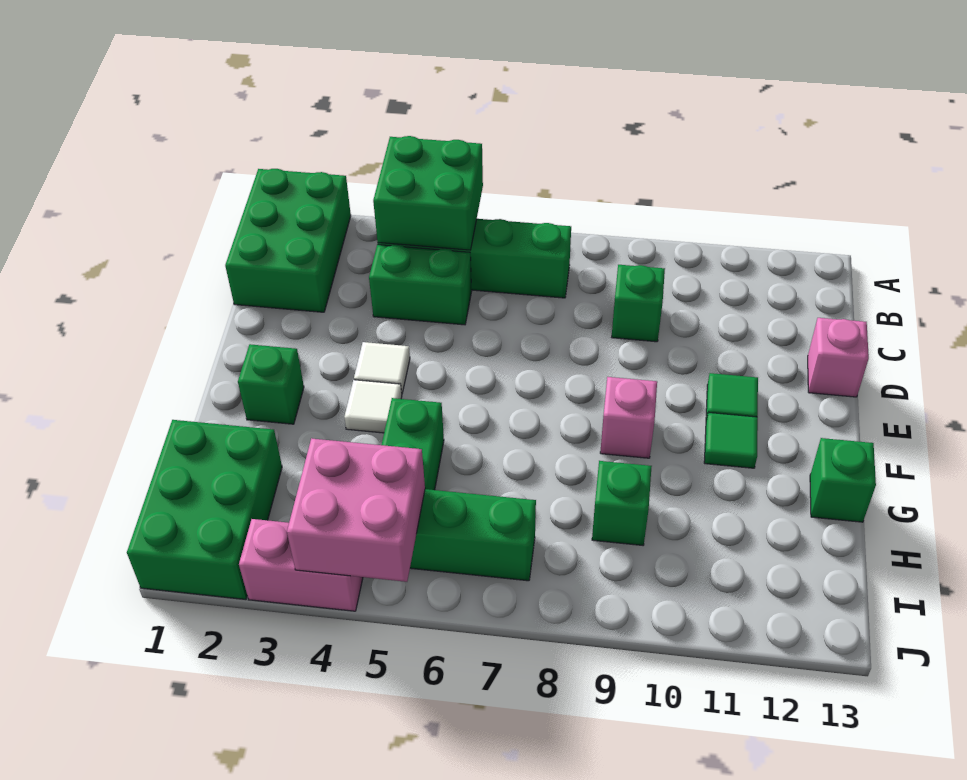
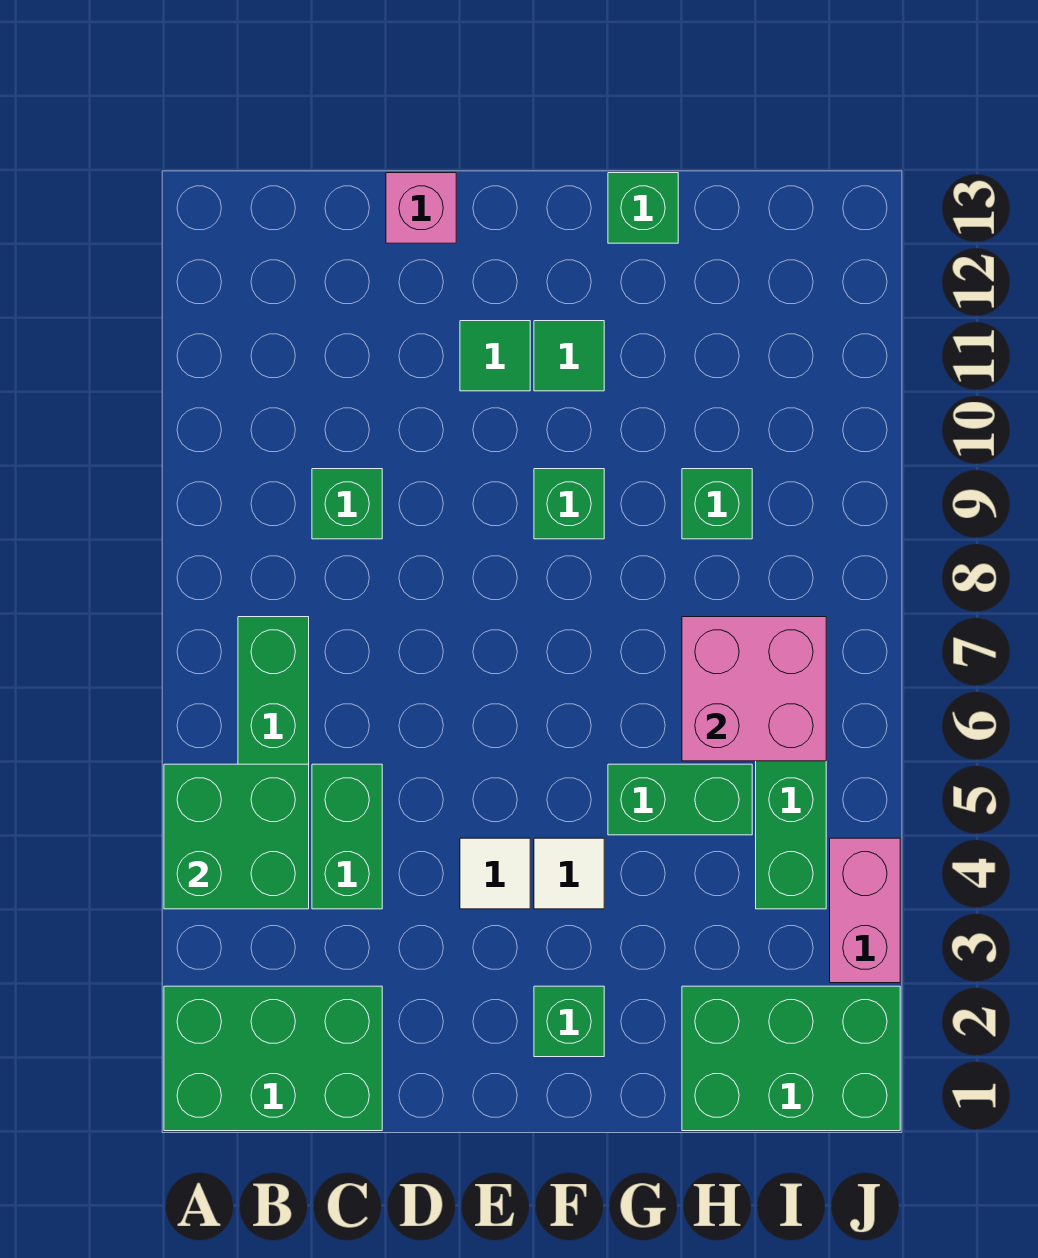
pink 1x1 brick [600,377,657,458] -> green 1x1 brick [534,469,604,539]
pink 2x2 brick [287,438,425,582] -> pink 2x2 brick moved to [682,617,826,761]

